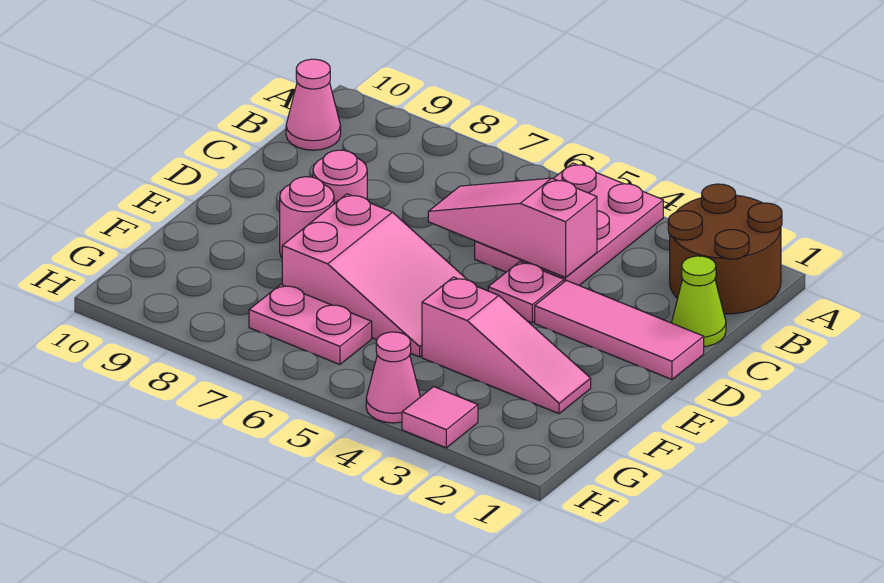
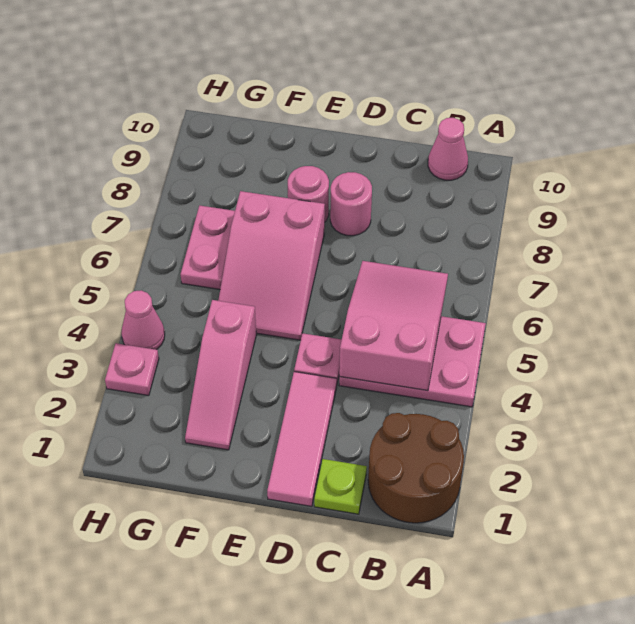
lime 1x1 cone [672,256,726,346] -> lime 1x1 plate [314,459,367,514]
pink 1x3 slope [428,178,597,277] -> pink 2x3 slope [339,261,448,391]
pink 1x1 tile [402,387,478,448] -> pink 1x1 plate [105,343,159,396]

